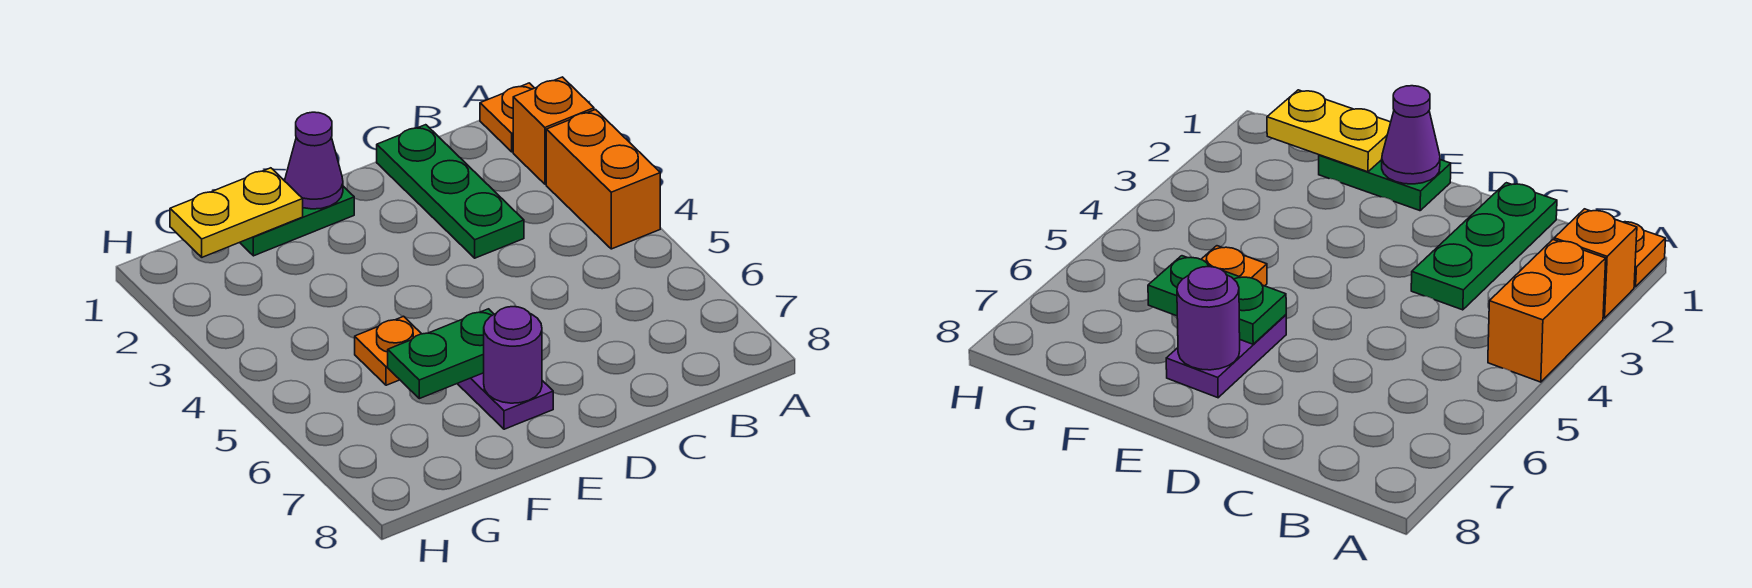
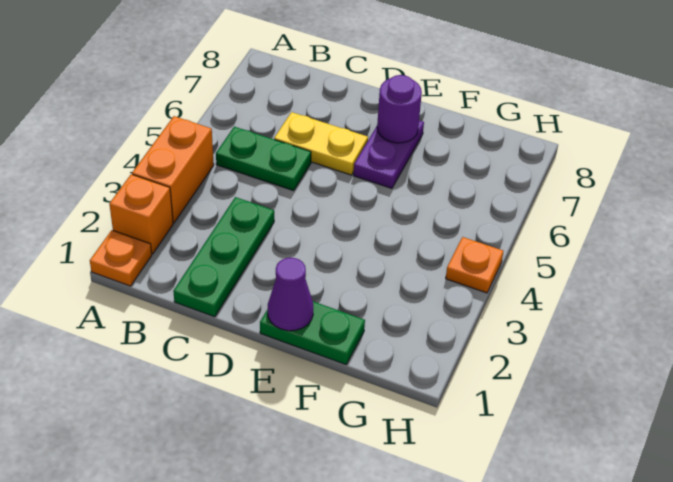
green 1x2 plate [388,309,494,399] -> green 1x2 plate moved to [216,127,311,191]
yellow 1x2 plate [170,168,303,257] -> yellow 1x2 plate moved to [274,112,368,175]
orange 1x1 plate [355,316,421,385] -> orange 1x1 plate moved to [446,237,503,293]

